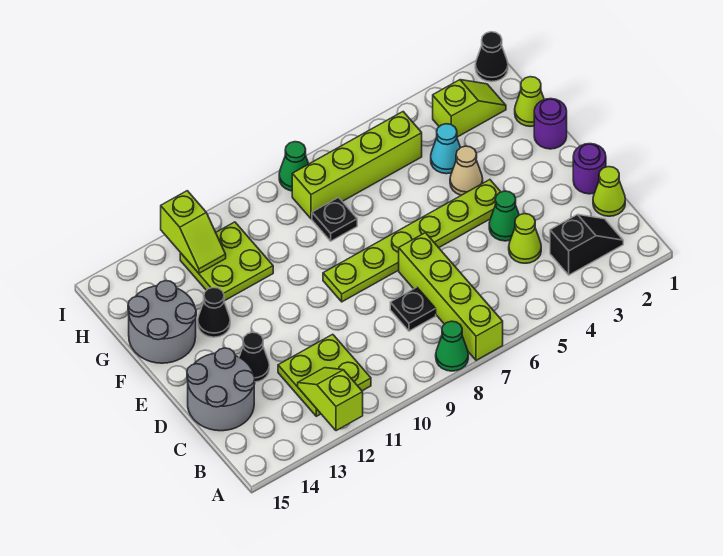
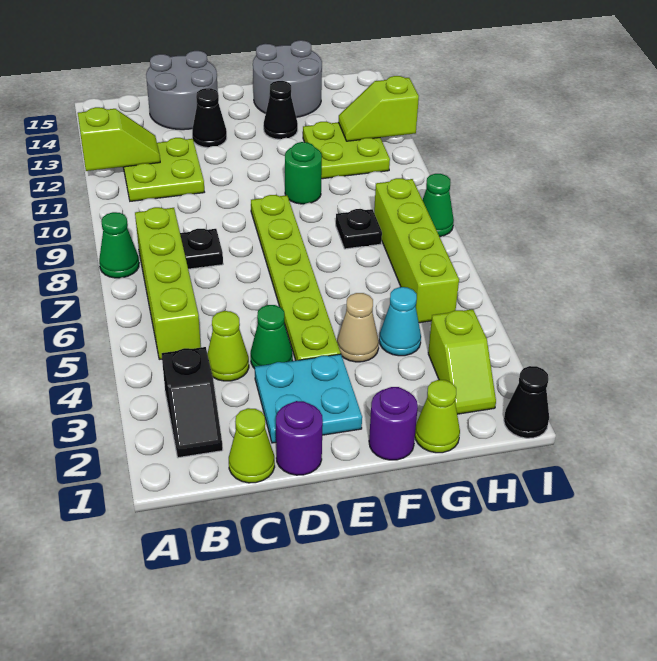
lime 1x4 brick [399,233,503,360] -> lime 1x4 brick turned to [135,207,201,359]
none -> cyan 2x2 plate [255,354,362,443]
none -> green 1x1 round brick [285,142,322,204]

